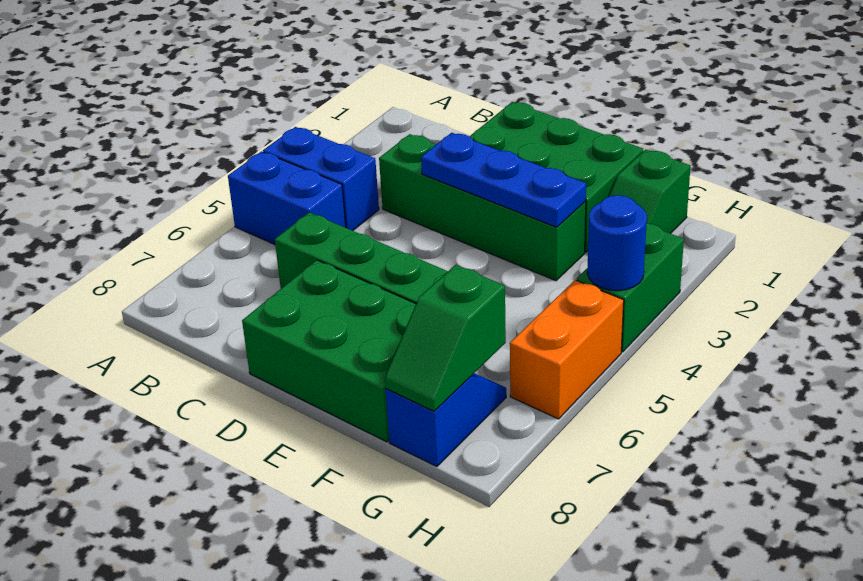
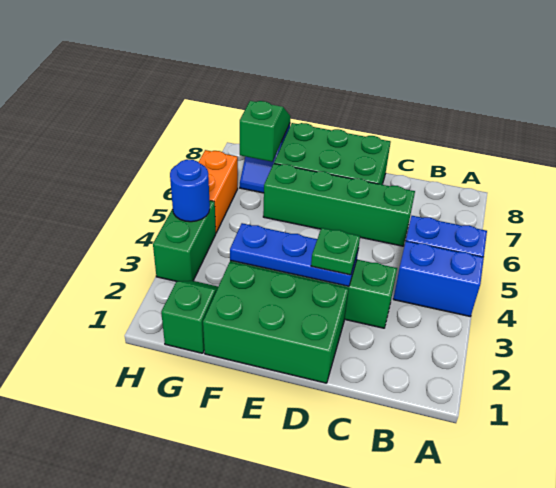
none -> green 1x1 plate [311,228,360,275]

